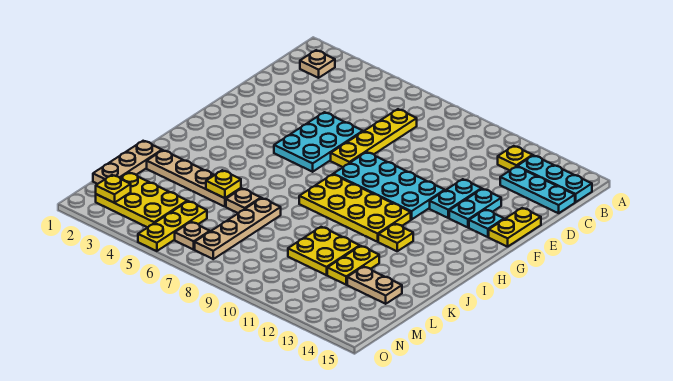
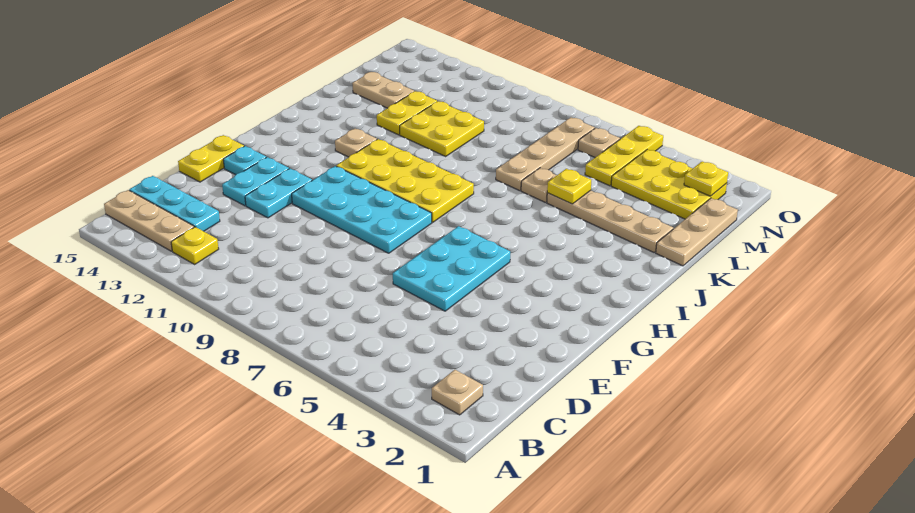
cyan 1x3 plate [517,155,592,202] -> tan 1x3 plate [104,190,194,251]
yellow 1x4 plate [331,109,417,167] -> none
yellow 1x1 plate [378,224,413,251] -> tan 1x1 plate [335,129,377,157]

